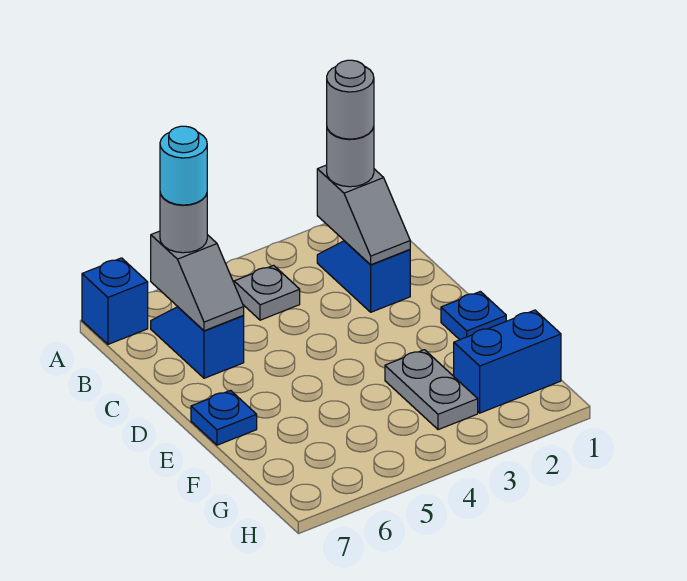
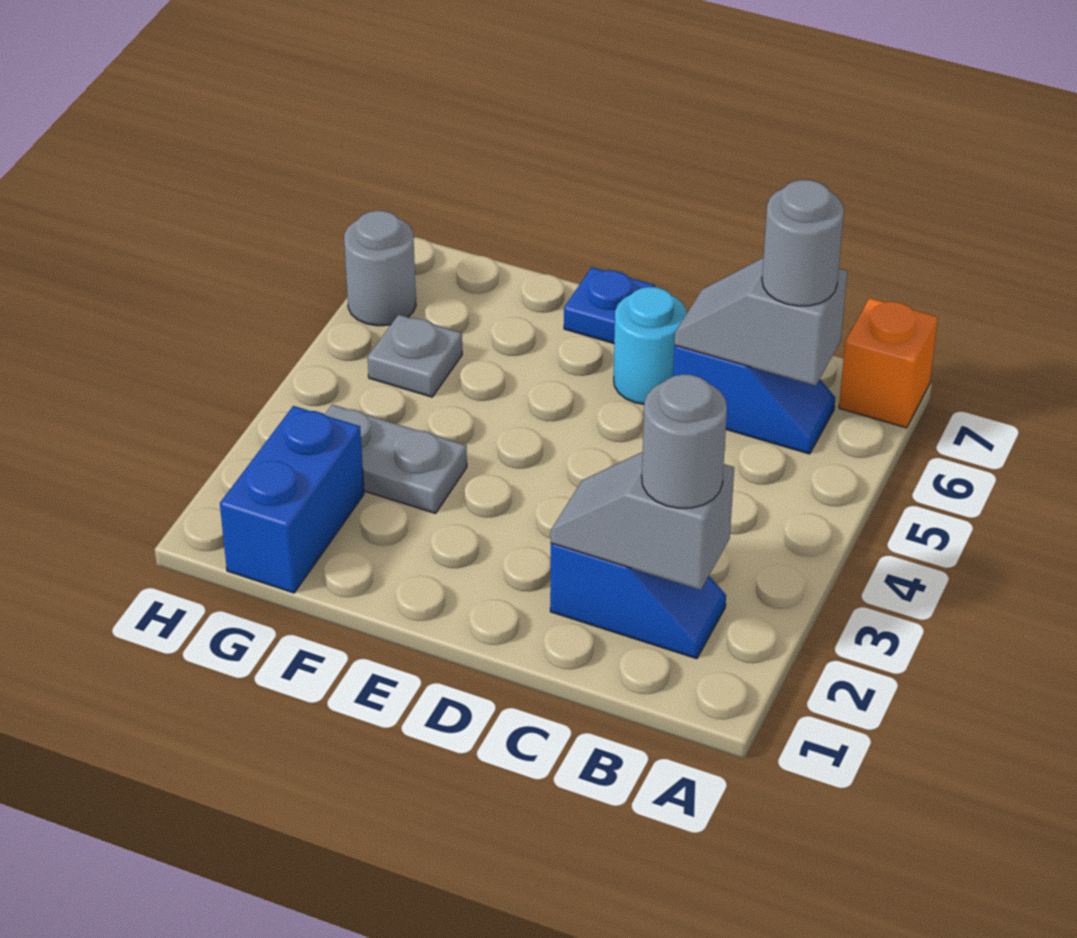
blue 1x1 brick [82,258,148,344] -> orange 1x1 brick [839,298,938,428]
grey 1x1 round brick [327,60,374,139] -> grey 1x1 round brick moved to [344,211,416,326]
grey 1x1 plate [234,265,300,320] -> grey 1x1 plate moved to [368,315,462,397]
cyan 1x1 round brick [160,126,207,205] -> cyan 1x1 round brick moved to [614,287,687,404]
blue 1x1 plate [441,291,506,340] -> none

